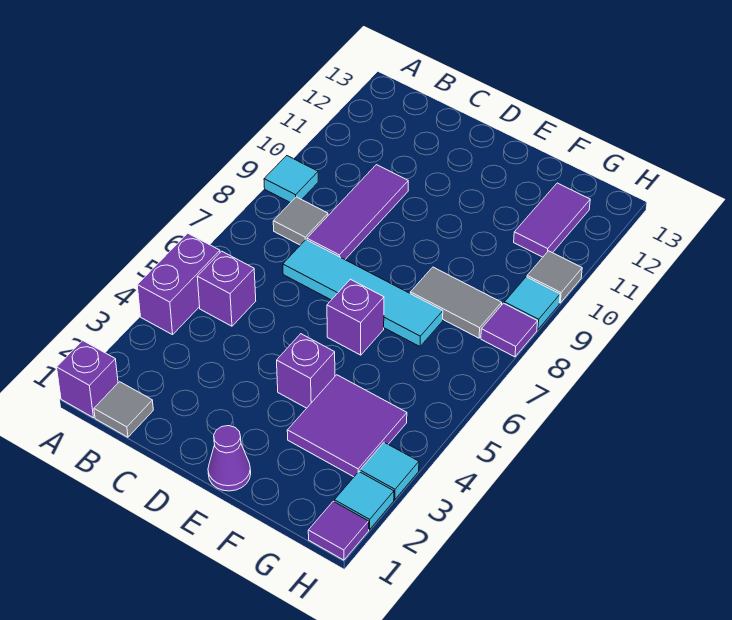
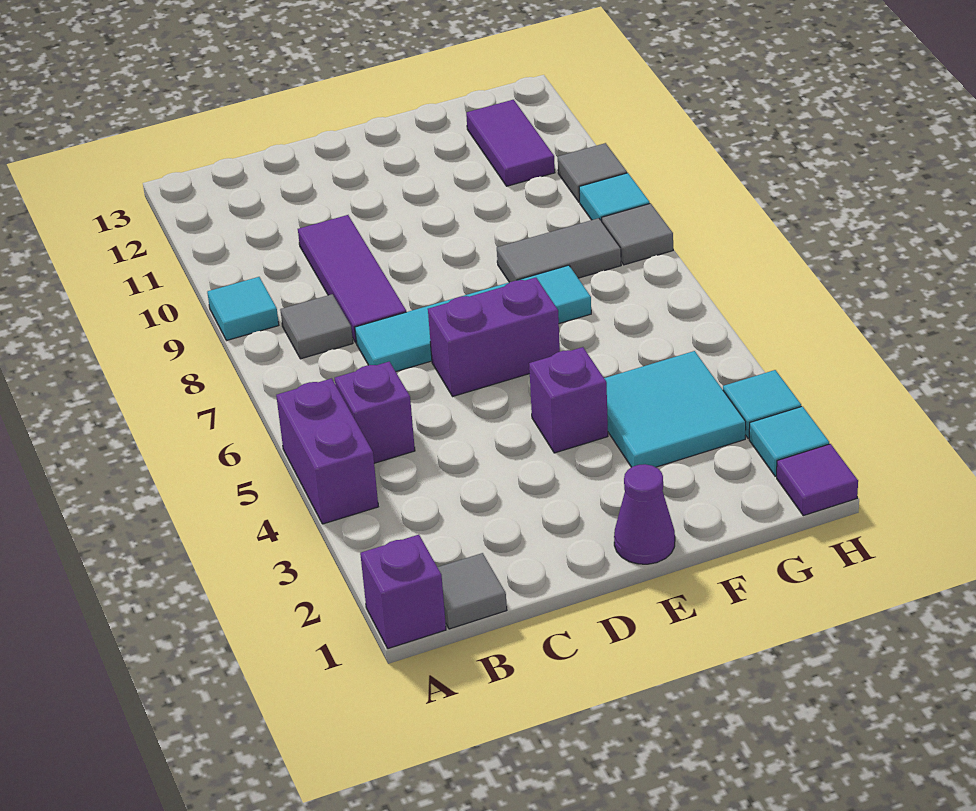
purple 1x1 brick [327,279,384,355] -> purple 1x2 brick [428,278,560,396]
purple 2x2 tile [287,375,407,477] -> cyan 2x2 tile [604,351,746,467]
purple 1x1 tile [481,303,538,357] -> grey 1x1 tile [602,203,673,265]

